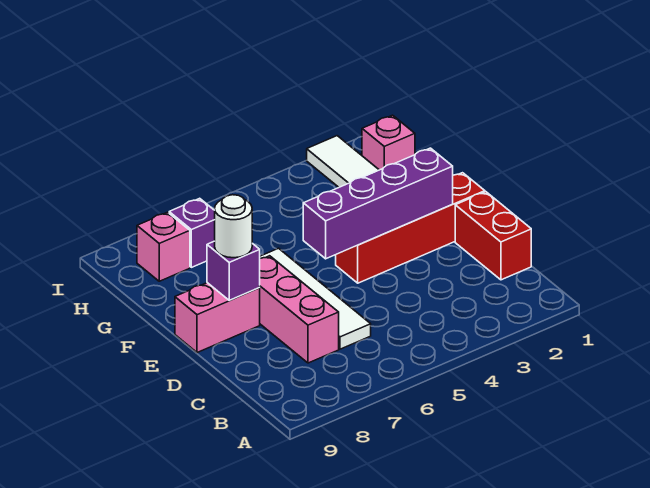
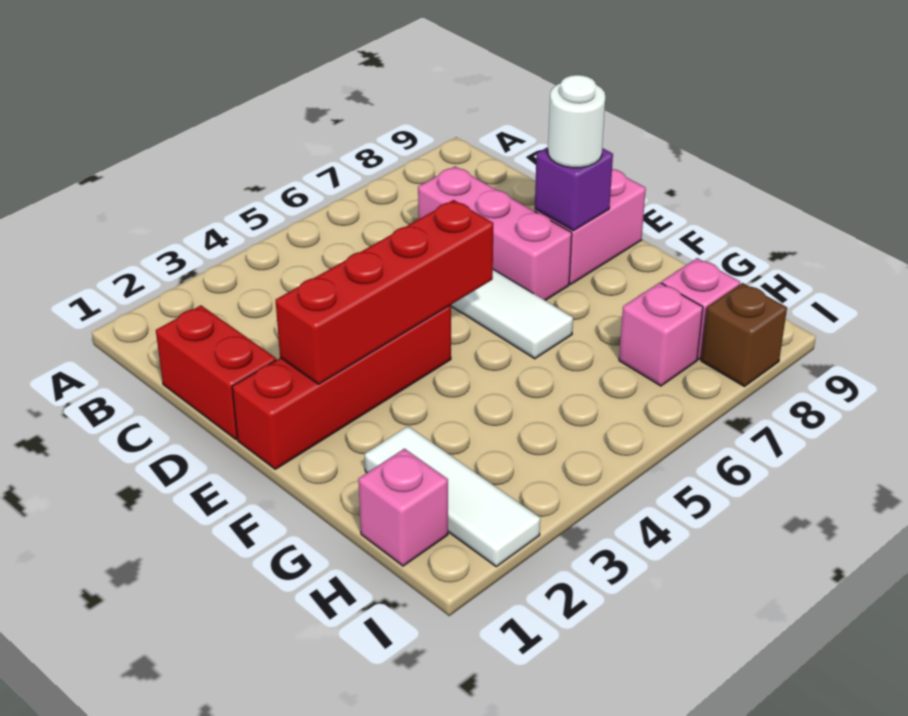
purple 1x4 brick [303,148,453,259] -> red 1x4 brick [276,200,493,384]
purple 1x1 brick [169,198,215,267] -> pink 1x1 brick [619,283,703,386]
none -> brown 1x1 brick [701,283,787,386]

